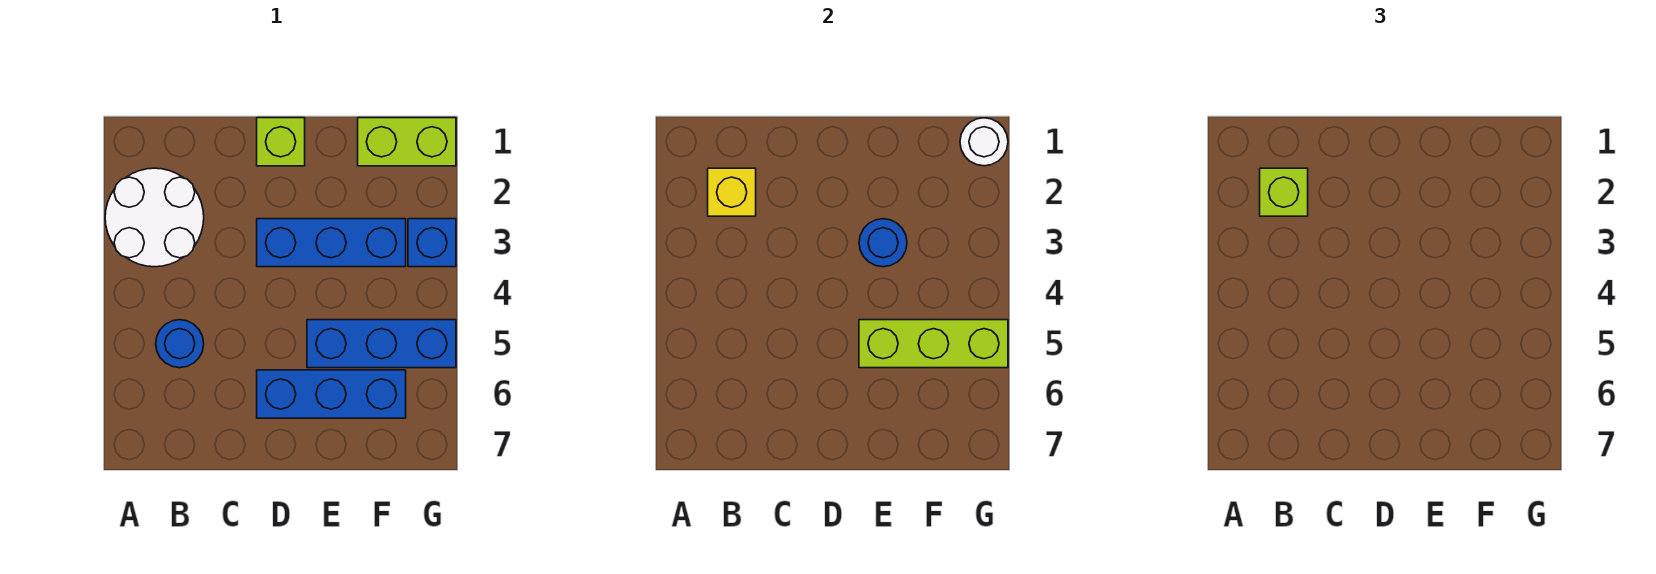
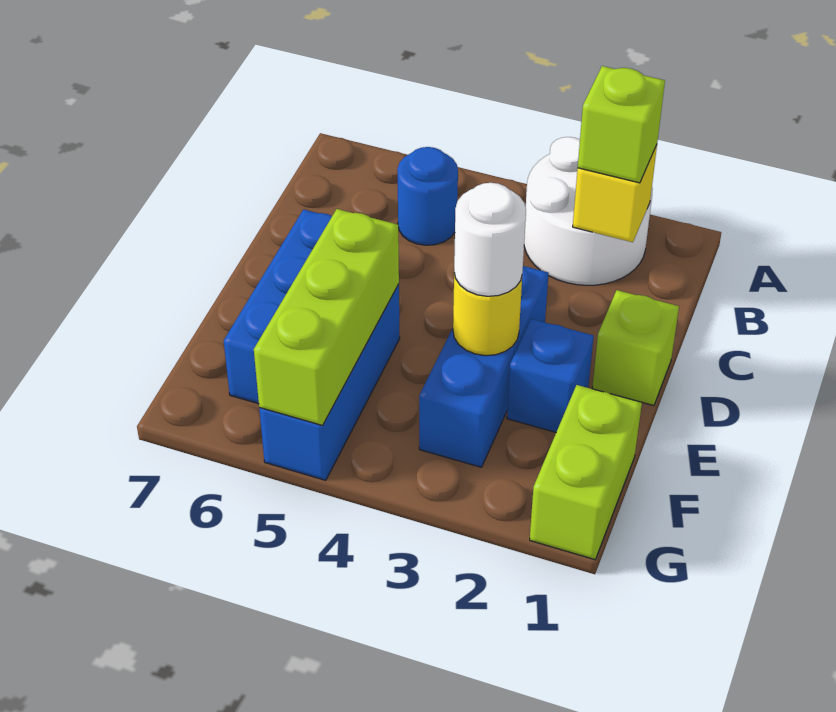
blue 1x1 round brick [859,219,907,267] -> yellow 1x1 round brick [453,273,522,356]
white 1x1 round brick [960,118,1008,166] -> white 1x1 round brick moved to [454,183,526,296]
blue 1x1 brick [408,219,456,267] -> blue 1x1 brick moved to [507,319,594,432]

